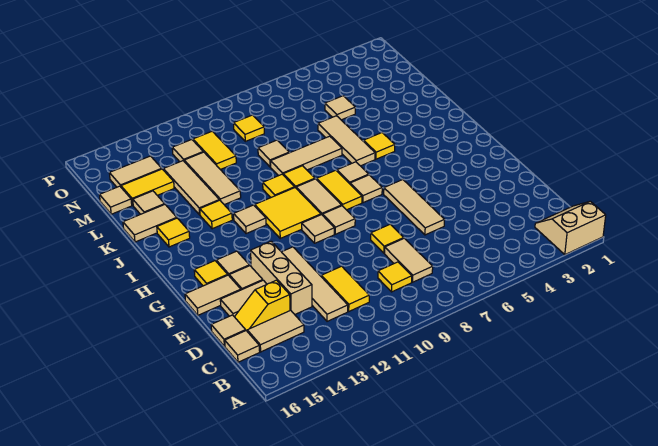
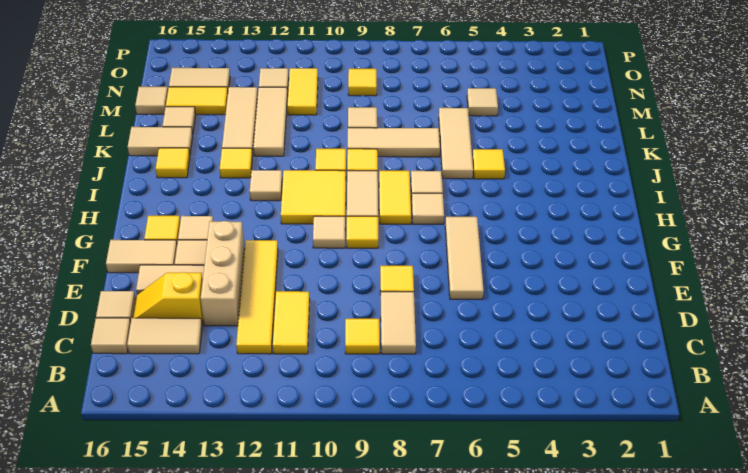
tan 2x2 slope [535,201,606,255] -> none
tan 1x4 tile [282,247,348,321] -> yellow 1x4 tile [236,240,278,354]
tan 1x1 tile [323,206,355,234] -> yellow 1x1 tile [346,216,378,248]

